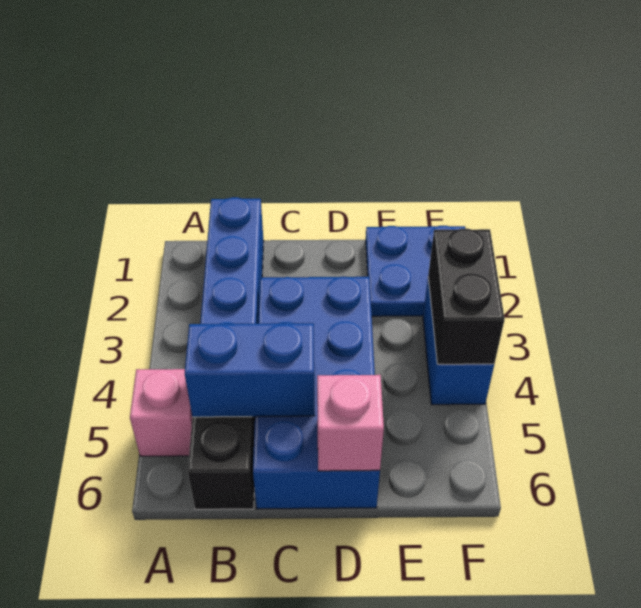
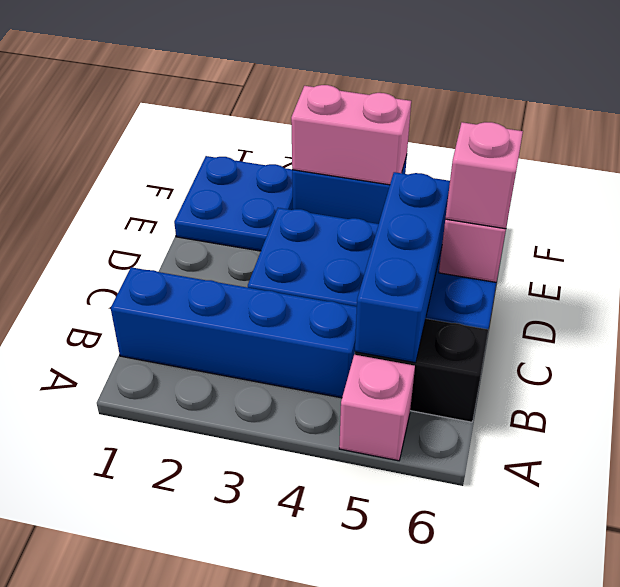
blue 1x2 brick [185,323,315,417] -> blue 1x3 brick [355,172,450,363]
none -> pink 1x1 brick [445,122,523,229]
black 1x2 brick [428,229,505,364] -> pink 1x2 brick [291,85,411,185]

